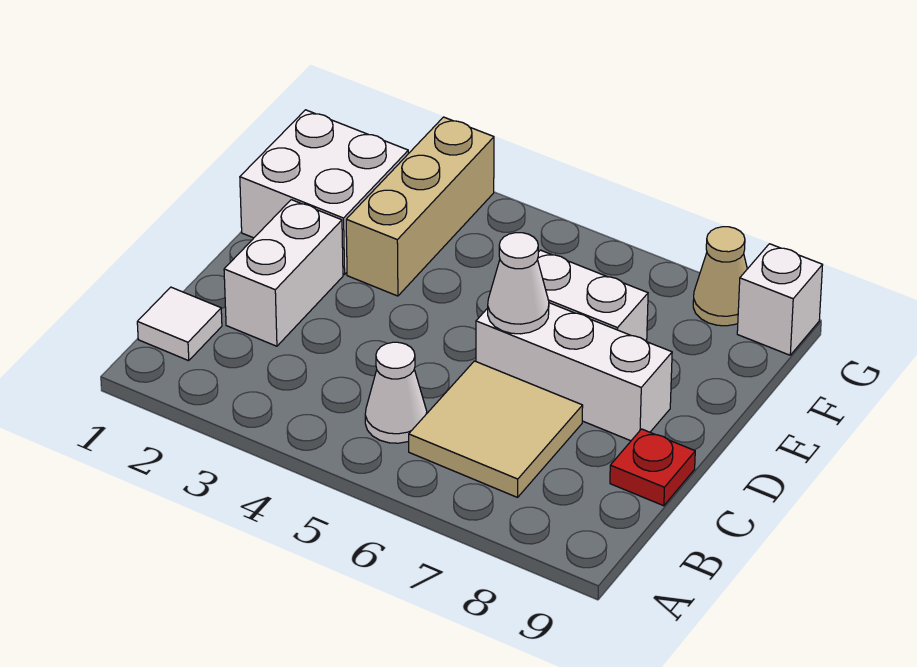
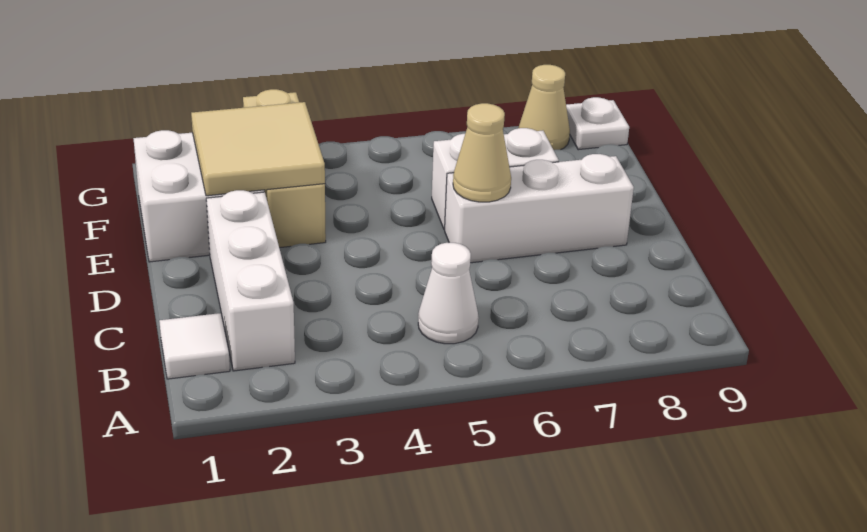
tan 2x2 tile [409,361,583,497] -> tan 2x2 tile moved to [191,102,325,196]
white 1x2 brick [224,200,343,346] -> white 1x3 brick [206,190,295,371]
red 1x1 plate [610,429,695,506] -> none
white 1x1 cone [488,233,549,334] -> tan 1x1 cone [453,103,511,202]
white 1x1 brick [737,244,823,355] -> white 1x1 plate [566,97,629,150]

